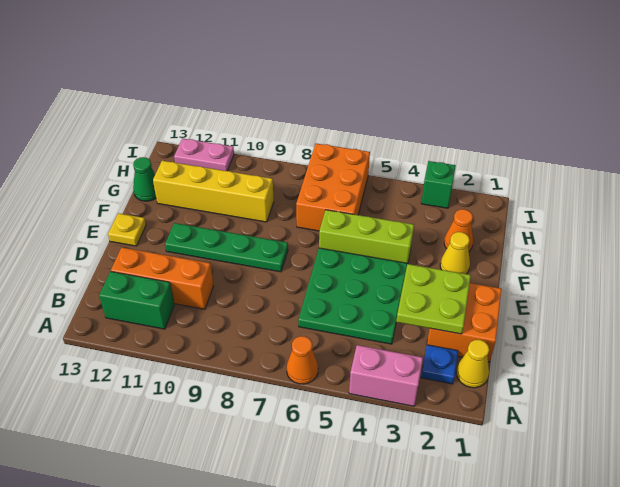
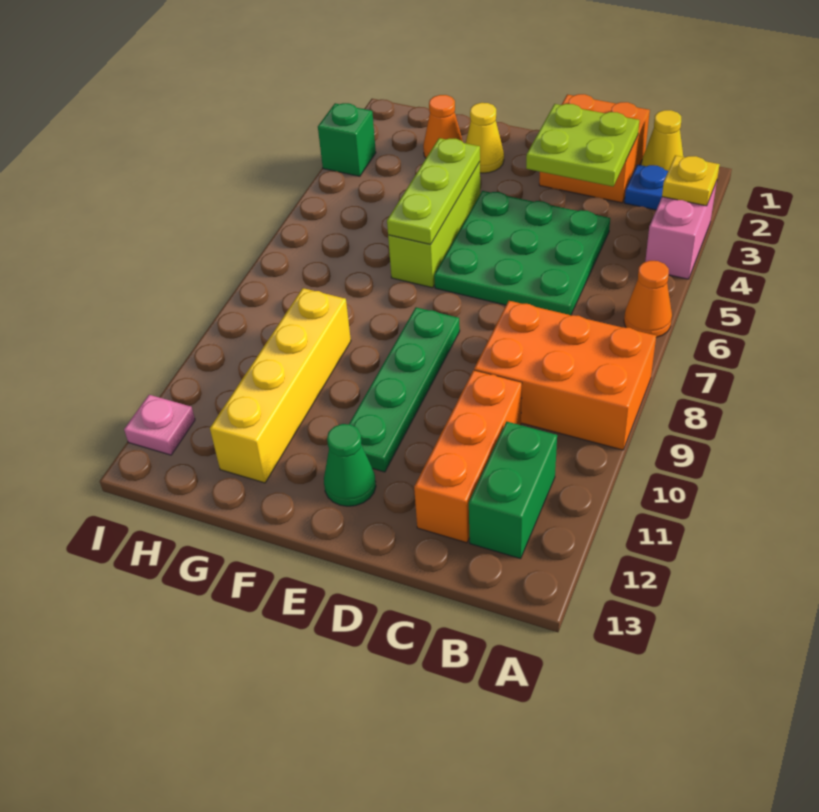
yellow 1x1 plate [108,213,146,246] -> yellow 1x1 plate moved to [662,155,720,206]
none -> lime 1x3 plate [387,138,480,244]
orange 2x3 brick [296,143,370,231] -> orange 2x3 brick moved to [474,301,656,450]
green 1x1 cone [133,157,156,201] -> green 1x1 cone moved to [324,424,376,506]
pink 1x2 plate [174,138,234,171] -> pink 1x1 plate [124,395,195,455]

